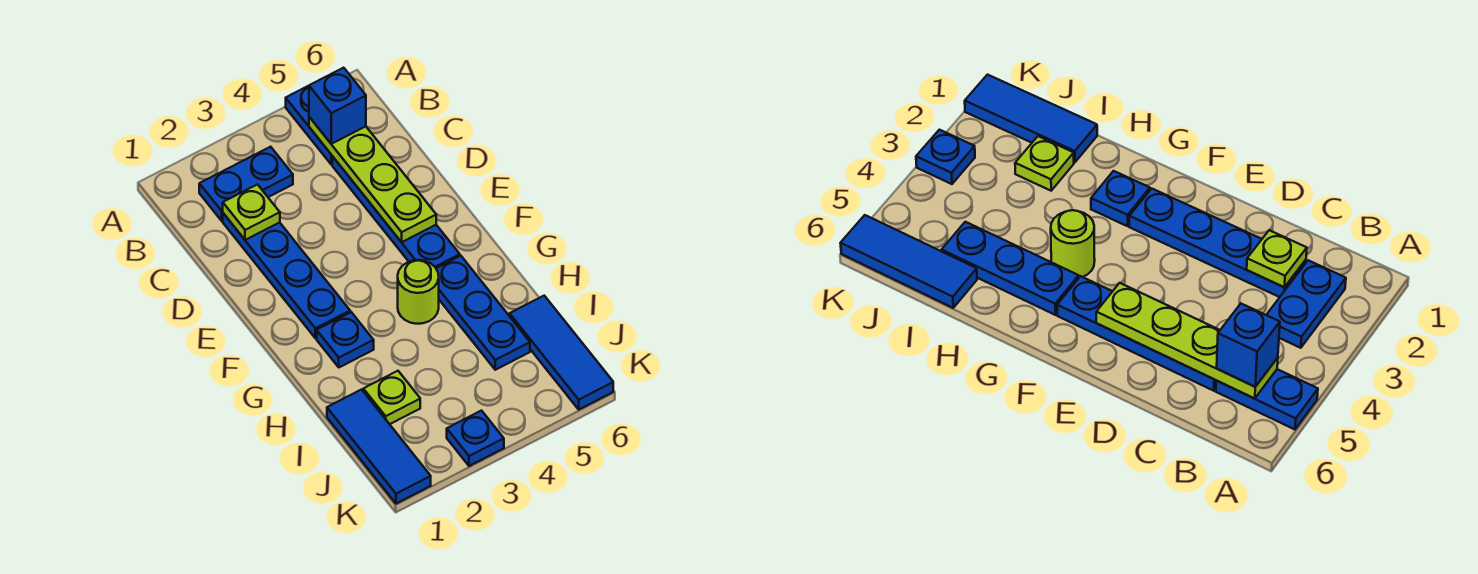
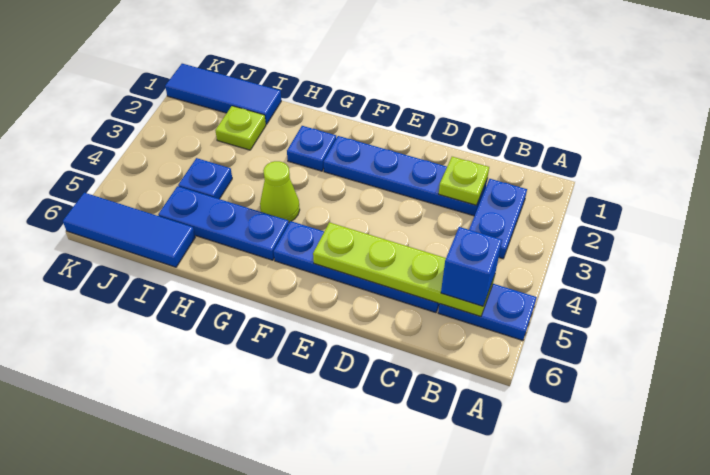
lime 1x1 round brick [398,260,439,324] -> lime 1x1 cone [260,161,300,222]
blue 1x1 plate [447,411,504,466] -> blue 1x1 plate moved to [178,158,232,199]

